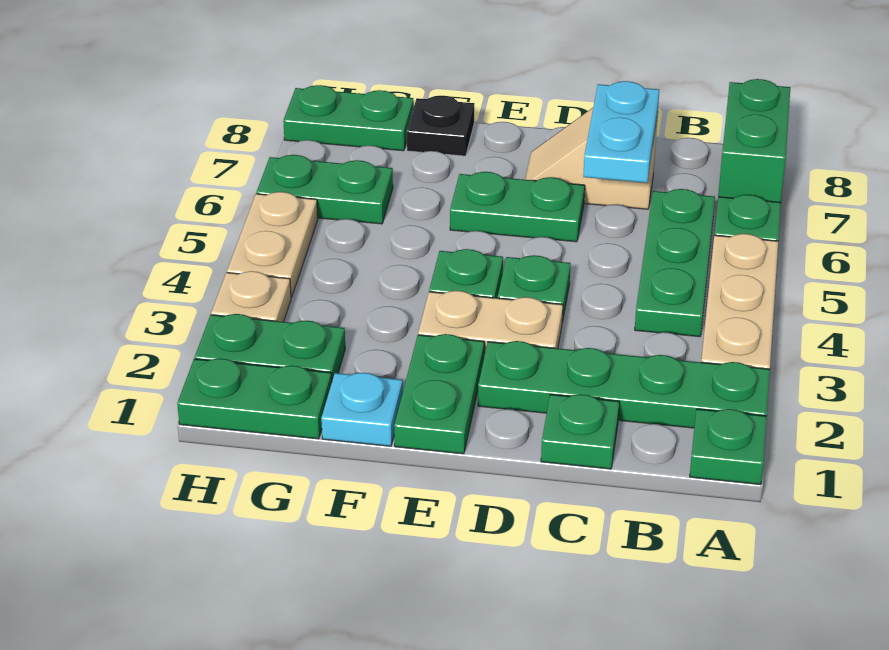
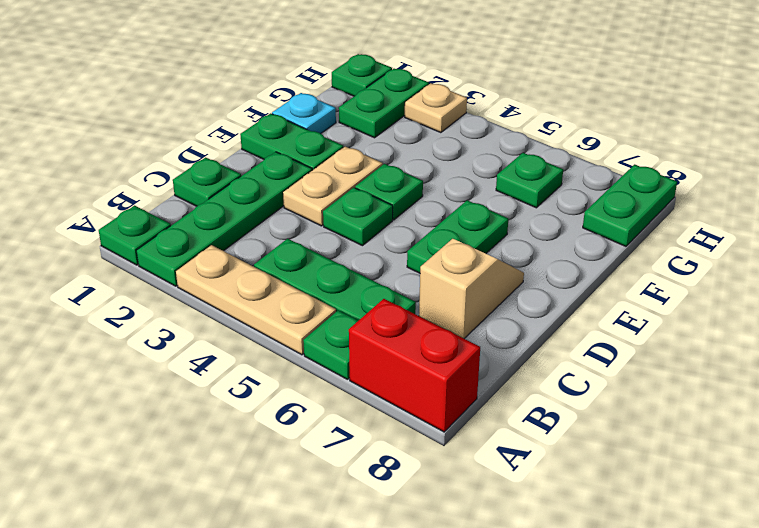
green 1x2 brick [718,79,790,202] -> red 1x2 brick [349,299,480,432]
cyan 1x2 plate [583,81,659,183] -> none
black 1x1 plate [407,96,474,156] -> none
green 1x2 plate [177,358,332,439] -> green 1x1 plate [332,54,392,96]
green 1x2 plate [256,155,393,224] -> green 1x1 plate [496,153,563,208]
tan 1x2 plate [227,192,318,297] -> none

